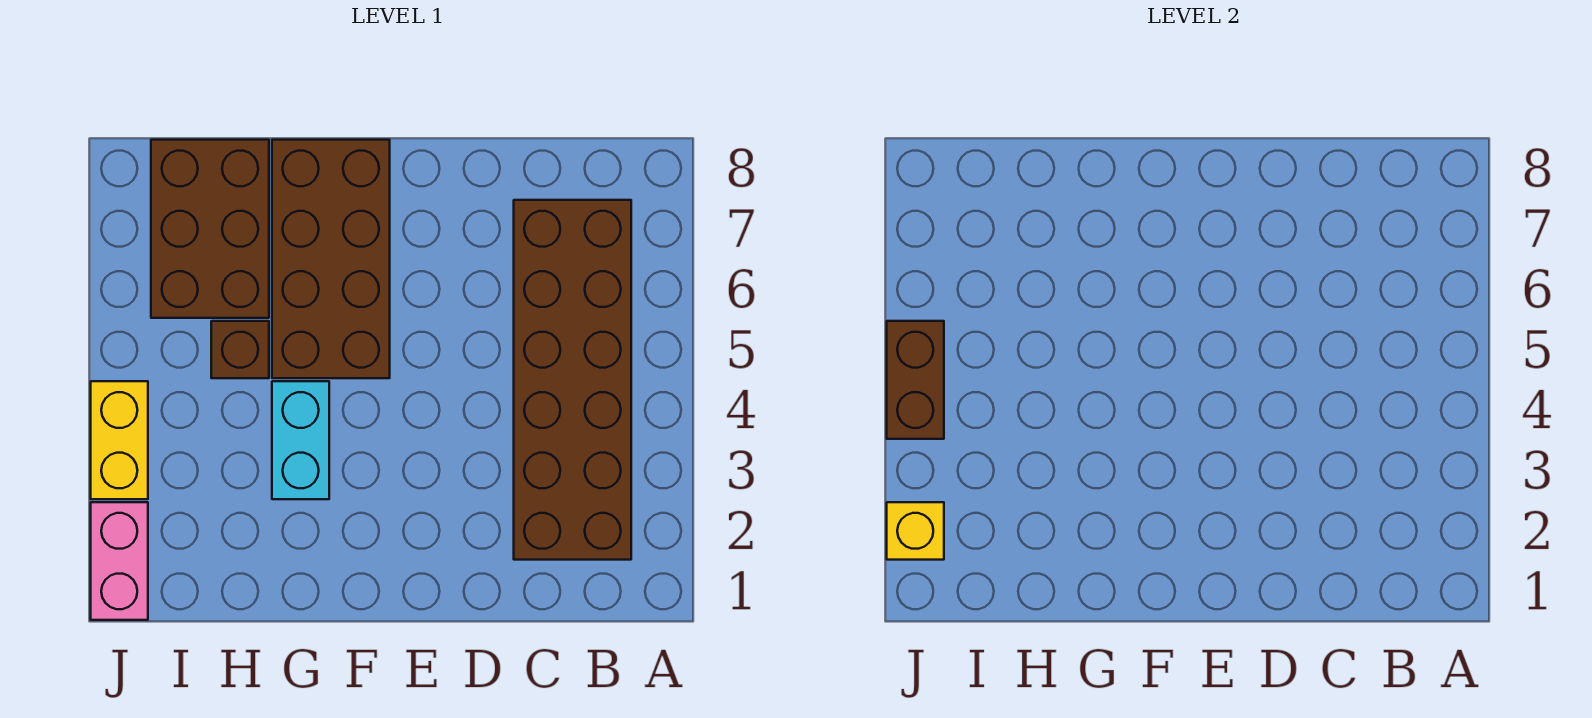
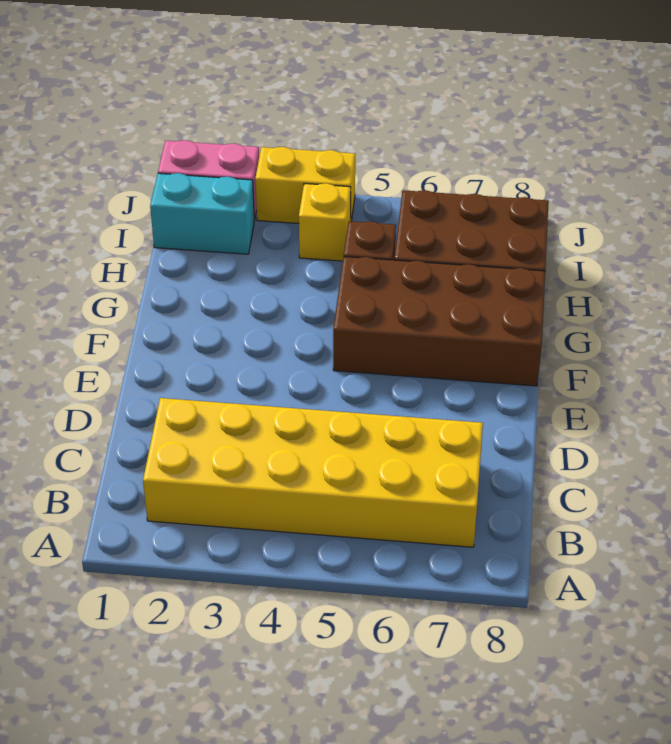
brown 2x6 brick [514,200,631,560] -> yellow 2x6 brick [143,398,483,547]
cyan 1x2 brick [272,381,329,499] -> cyan 1x2 brick moved to [150,173,254,254]
yellow 1x1 brick [887,502,944,560] -> yellow 1x1 brick moved to [299,183,351,261]
brown 1x2 brick [887,321,944,439] -> none

